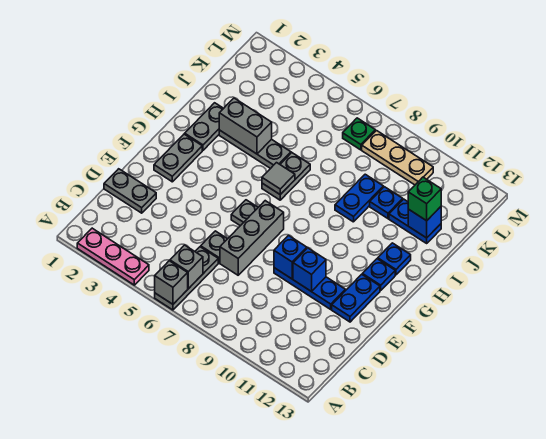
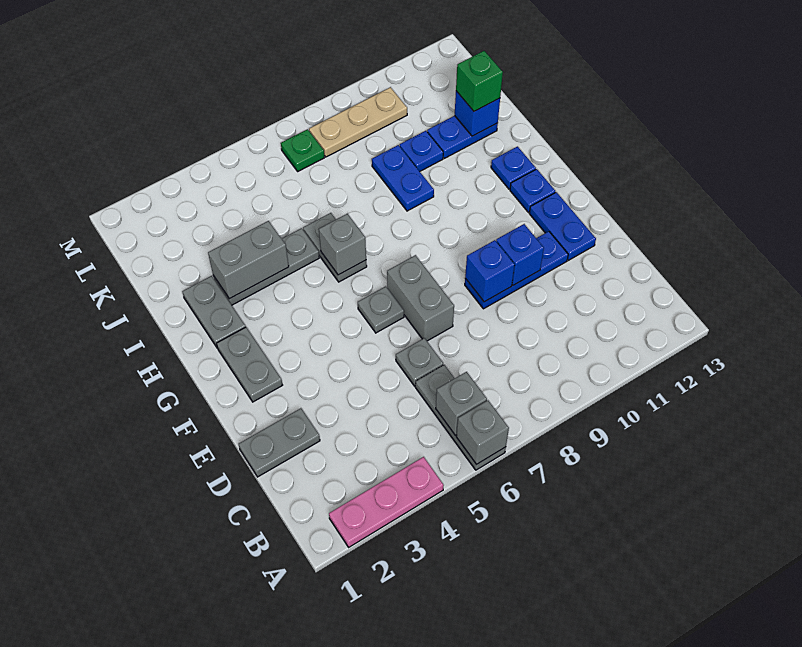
grey 1x3 brick [220,201,284,275] -> grey 1x2 brick [387,255,454,341]
grey 1x1 tile [262,163,295,195] -> grey 1x1 brick [319,214,366,275]

